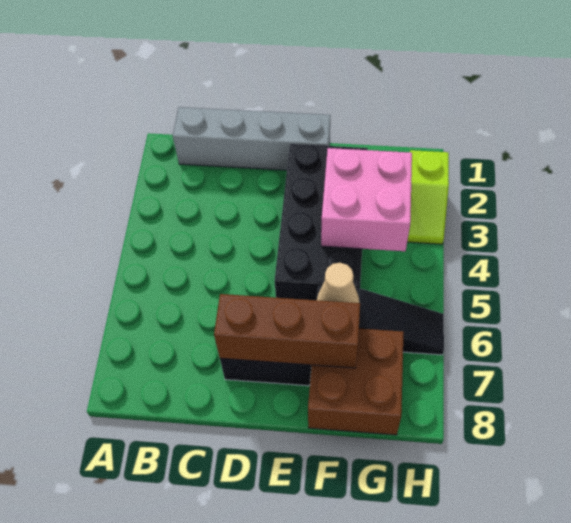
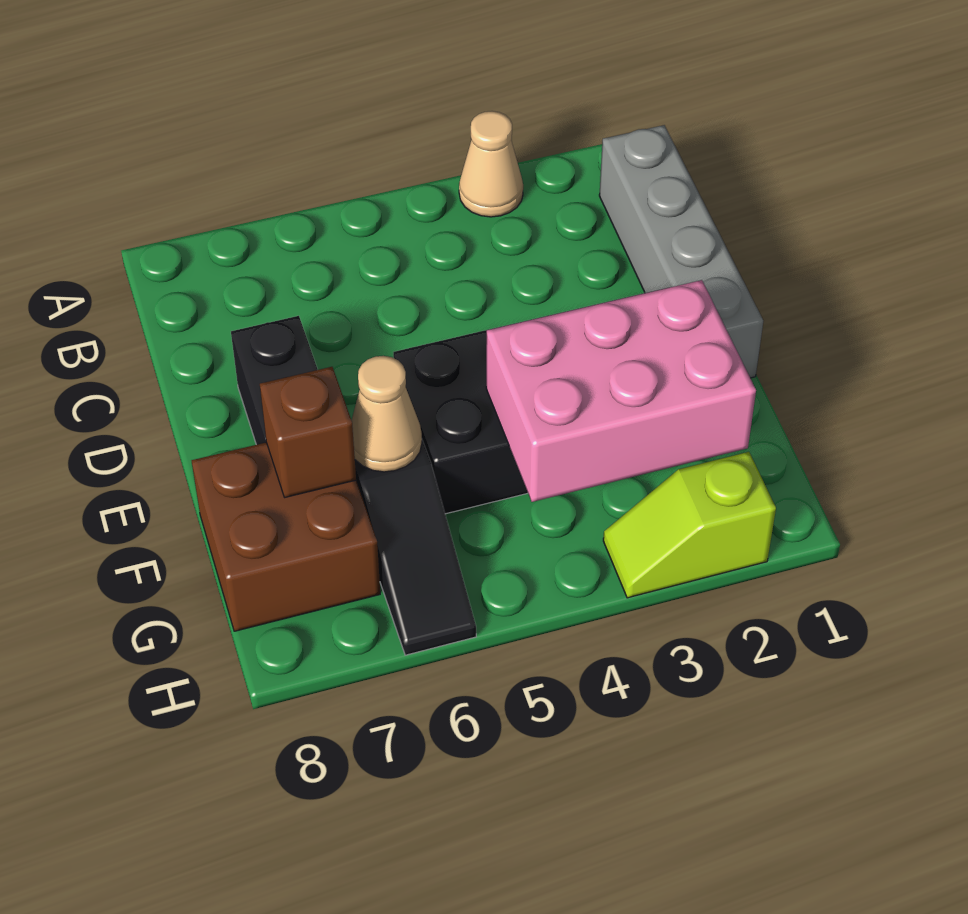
none -> tan 1x1 cone [459,111,523,217]
brown 1x3 brick [214,294,360,368] -> brown 1x1 brick [260,367,356,497]
pink 2x2 brick [321,148,412,251] -> pink 2x3 brick [486,280,756,502]

